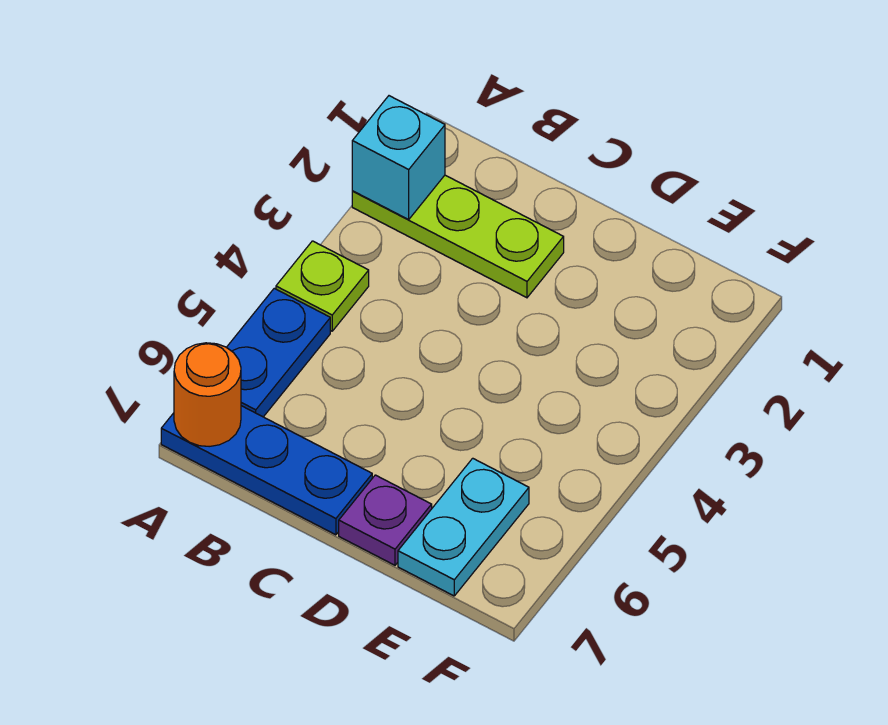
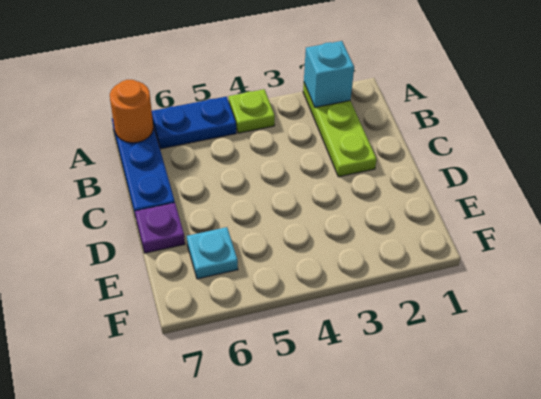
cyan 1x2 plate [398,458,529,596] -> cyan 1x1 plate [187,227,238,279]

